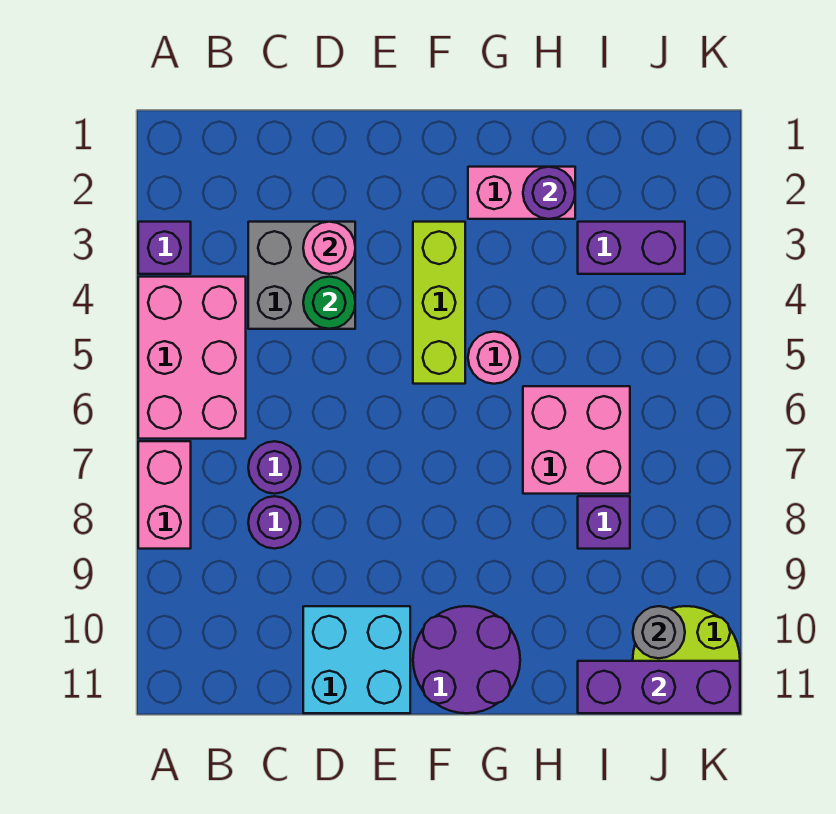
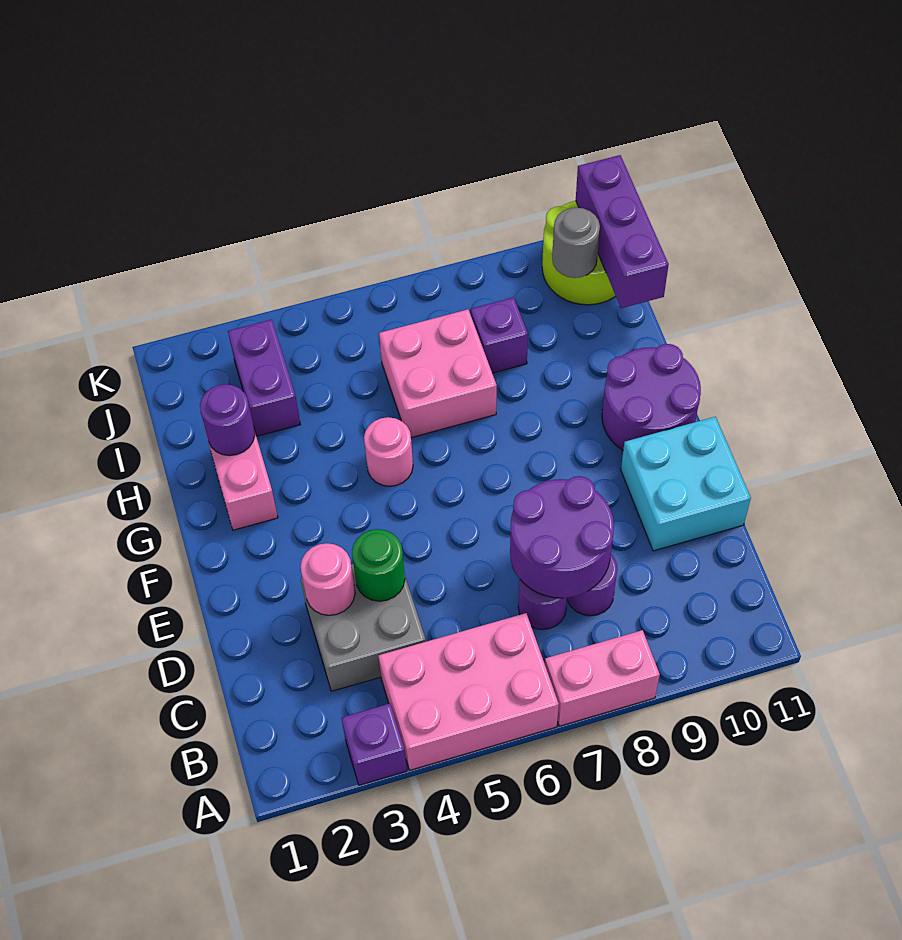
none -> purple 2x2 round brick [510,476,614,598]
lime 1x3 brick [413,222,465,384] -> none

